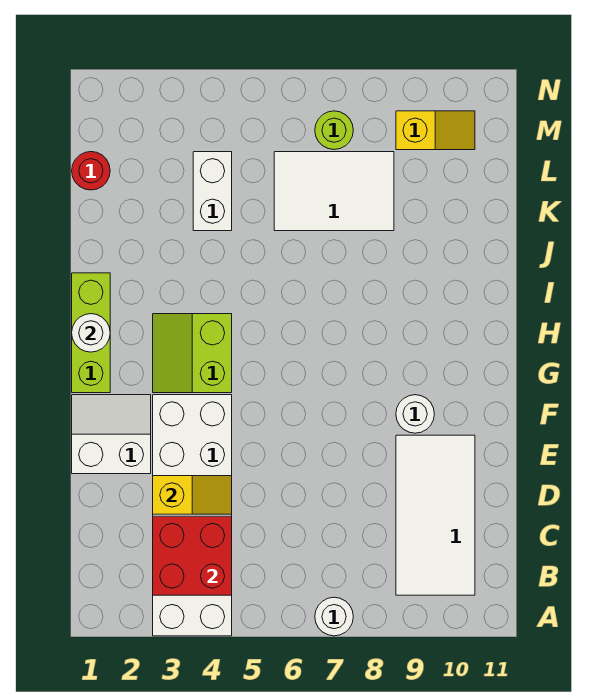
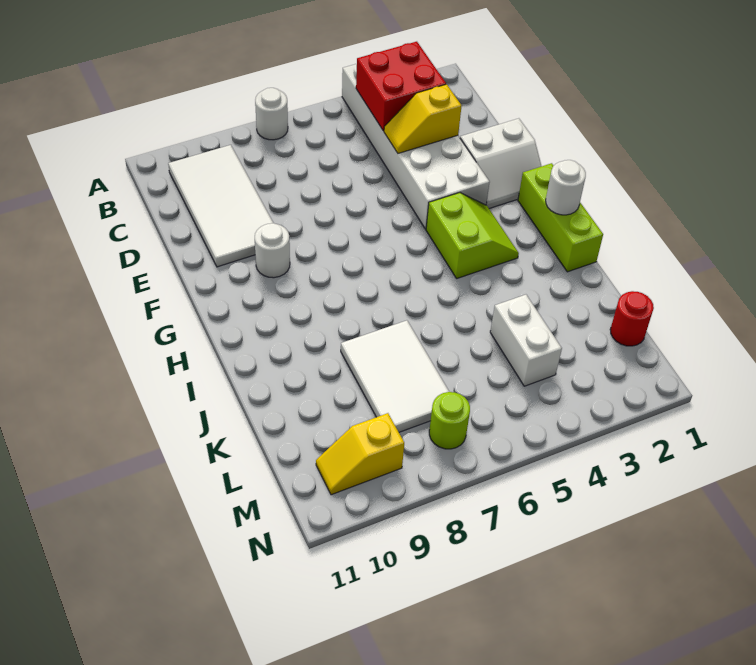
white 2x3 tile [274,152,394,231] -> white 2x3 tile turned to [341,320,449,432]

